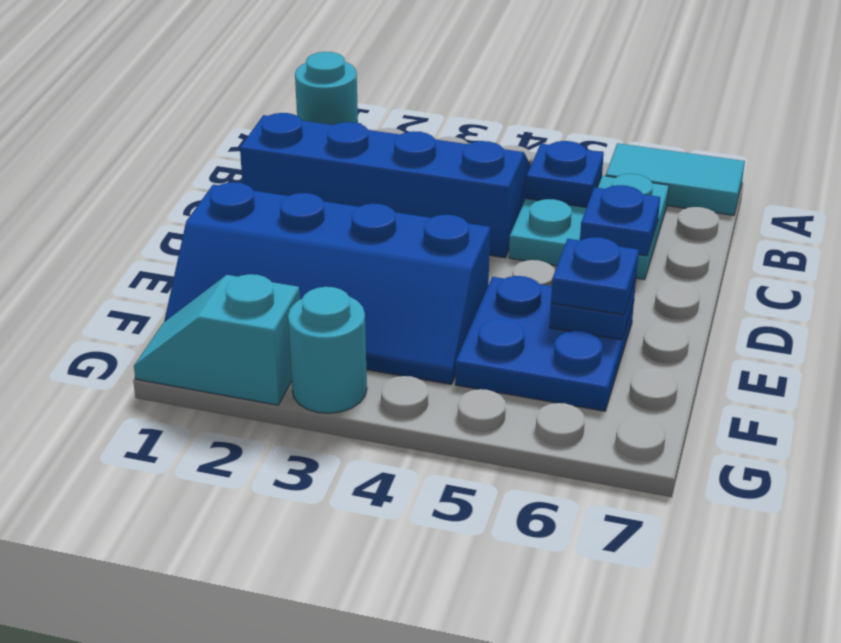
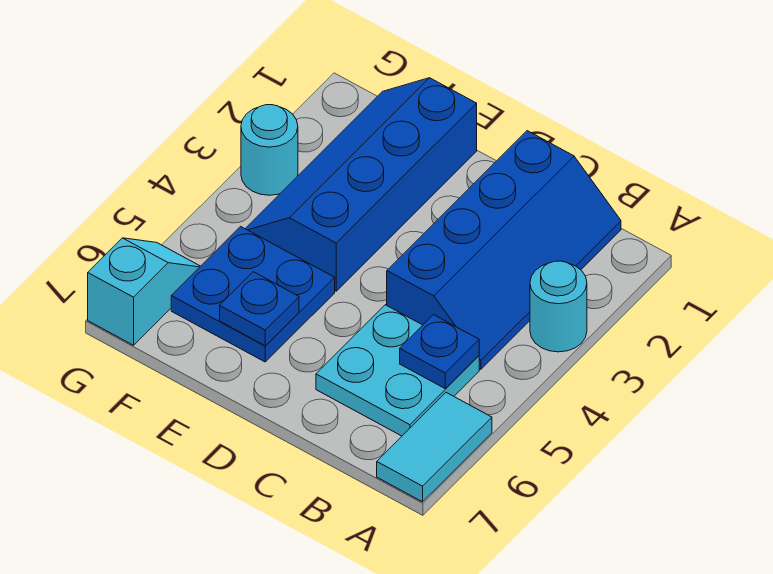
cyan 1x1 round brick [295,52,358,125] -> cyan 1x1 round brick moved to [530,261,587,352]
blue 1x1 plate [580,185,660,256] -> none
blue 1x1 plate [551,237,639,315] -> none
cyan 1x2 slope [134,274,300,405] -> cyan 1x2 slope moved to [88,238,200,345]

